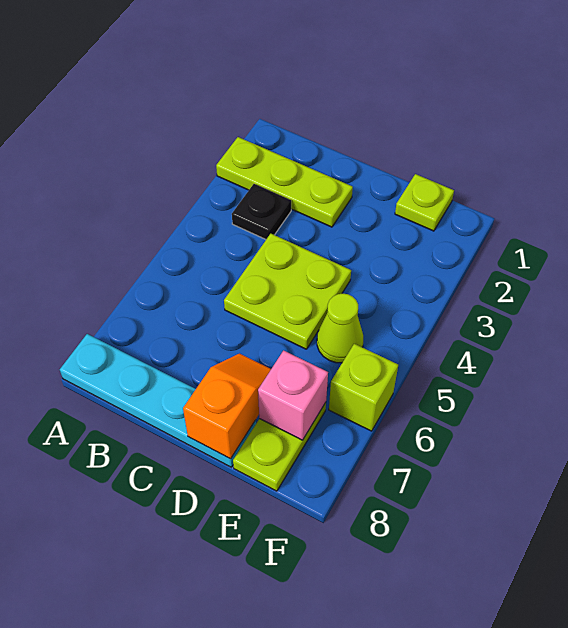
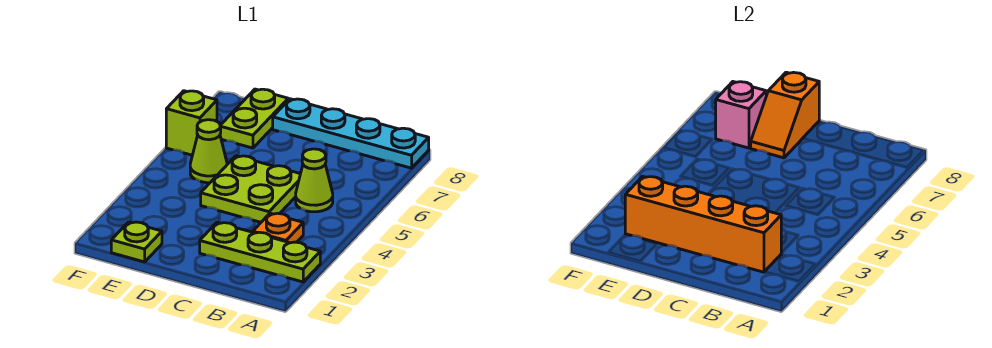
none -> orange 1x4 brick [625,176,781,272]
black 1x1 plate [232,184,291,239] -> orange 1x1 plate [253,213,303,243]
none -> lime 1x1 cone [296,149,333,212]

